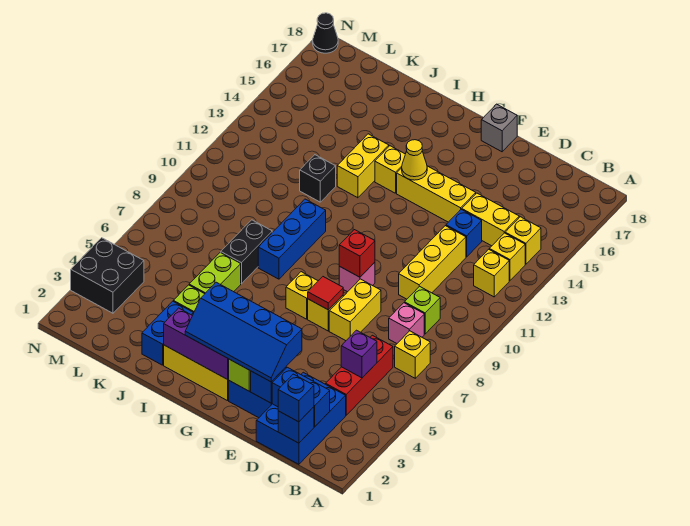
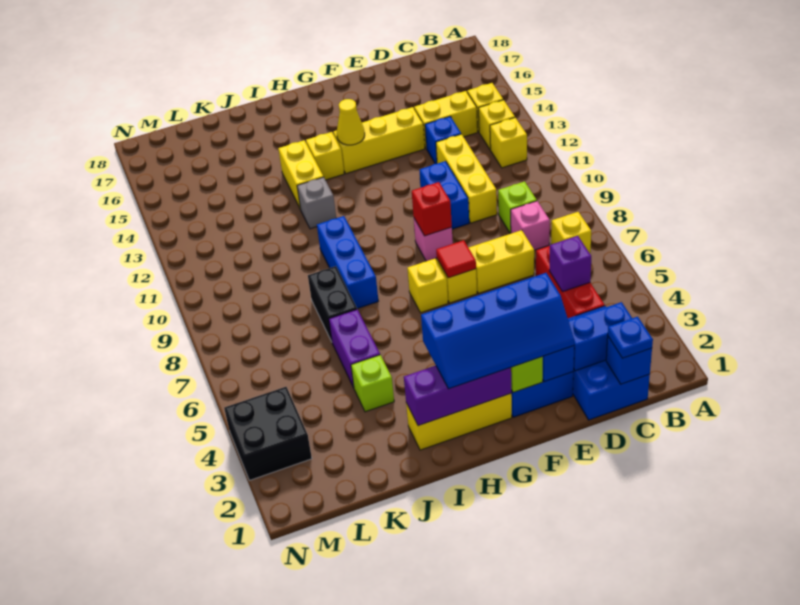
blue 1x1 brick [278,374,314,422] -> blue 1x1 plate [608,317,653,358]
yellow 1x2 brick [329,279,381,341] -> yellow 1x2 brick turned to [469,230,534,293]
grey 1x1 brick [481,104,517,152] -> grey 1x1 brick moved to [297,177,336,229]
blue 1x2 brick [142,301,193,365] -> blue 1x2 brick moved to [420,161,469,229]
lime 1x2 brick [189,252,241,294] -> purple 1x2 brick [329,309,380,388]
black 1x1 brick [300,155,336,202] -> none
black 1x1 cone [313,13,338,53] -> none

